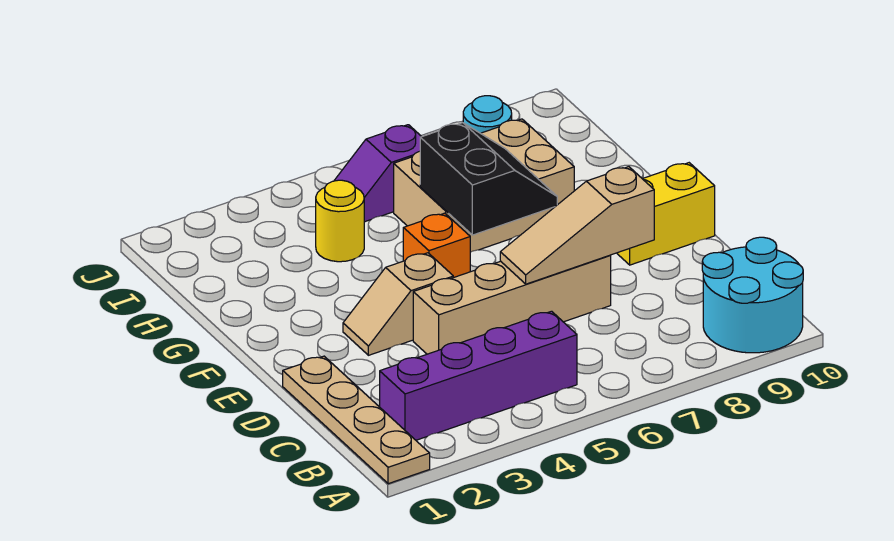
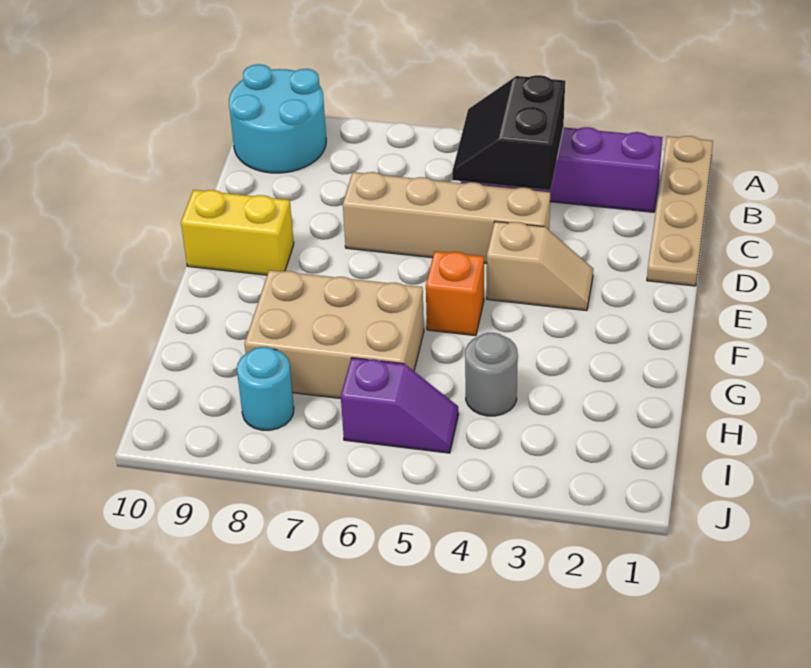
tan 1x3 slope [500,167,654,284] -> none
black 2x2 slope [420,123,557,235] -> black 2x2 slope moved to [452,75,565,190]
yellow 1x1 round brick [316,180,364,262] -> grey 1x1 round brick [465,333,518,416]

